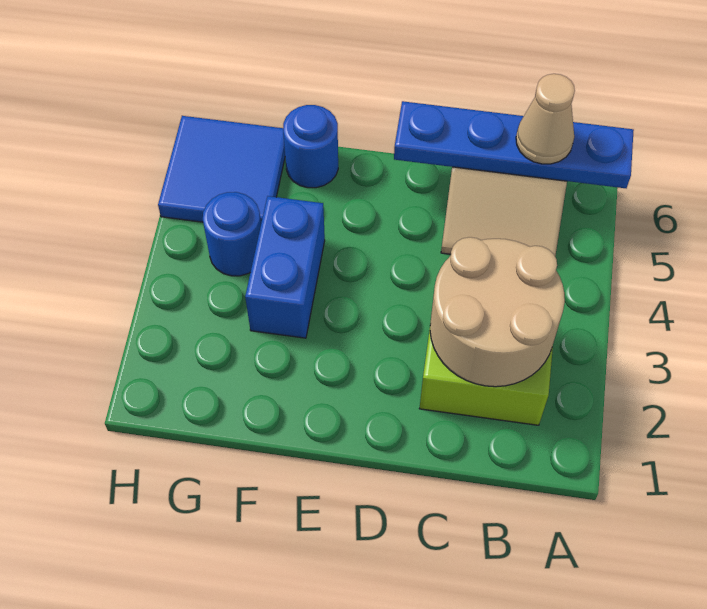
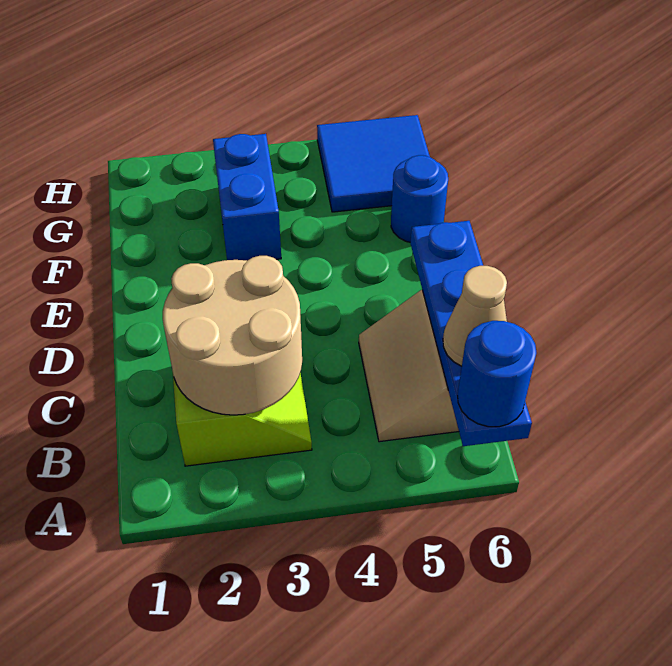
blue 1x2 brick [245,196,325,338] -> blue 1x2 brick turned to [213,134,281,260]
blue 1x1 round brick [203,192,261,276] -> blue 1x1 round brick moved to [458,321,536,427]

